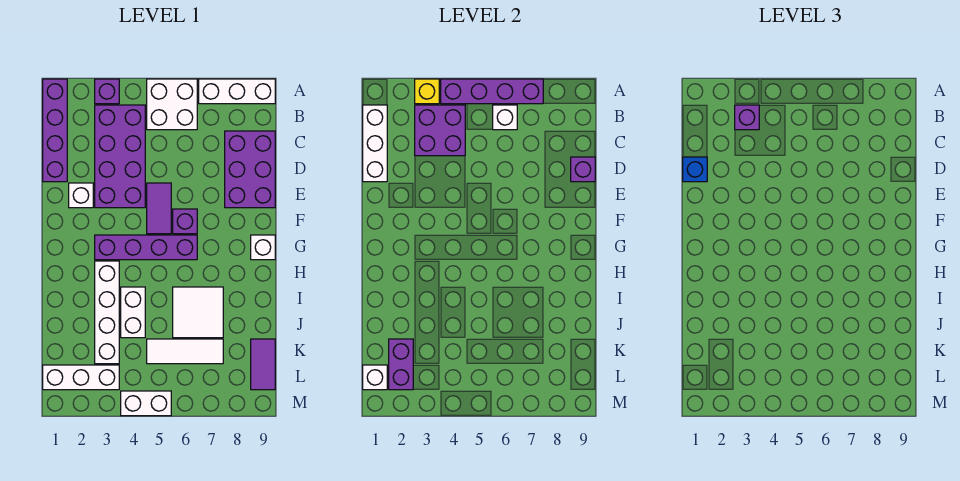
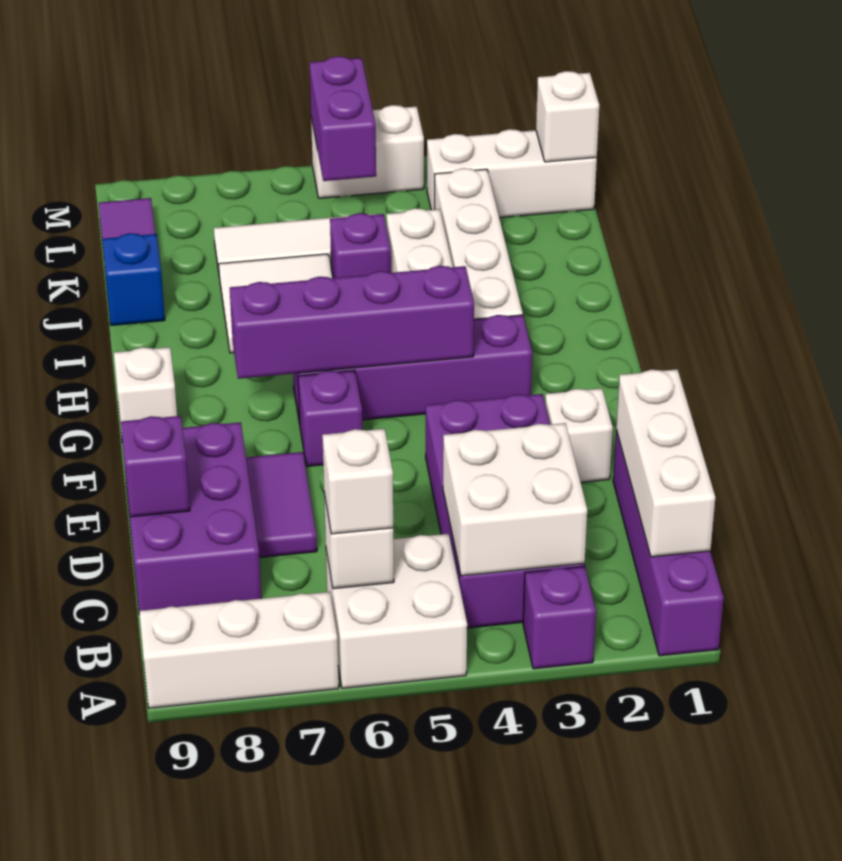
yellow 1x1 brick [415,79,439,104] -> none
purple 1x4 brick [441,79,543,104] -> purple 1x4 brick moved to [230,266,474,379]
purple 2x2 brick [415,105,465,156] -> white 2x2 brick [443,423,587,576]
purple 1x1 brick [735,105,759,130] -> purple 1x1 brick moved to [330,213,391,278]
none -> white 1x1 brick [322,429,393,534]
blue 1x1 brick [683,157,707,182] -> blue 1x1 brick moved to [102,233,165,325]
purple 1x2 tile [147,183,171,234] -> purple 1x2 tile moved to [246,452,317,557]
purple 1x2 brick [389,339,413,390] -> purple 1x2 brick moved to [309,56,376,181]

